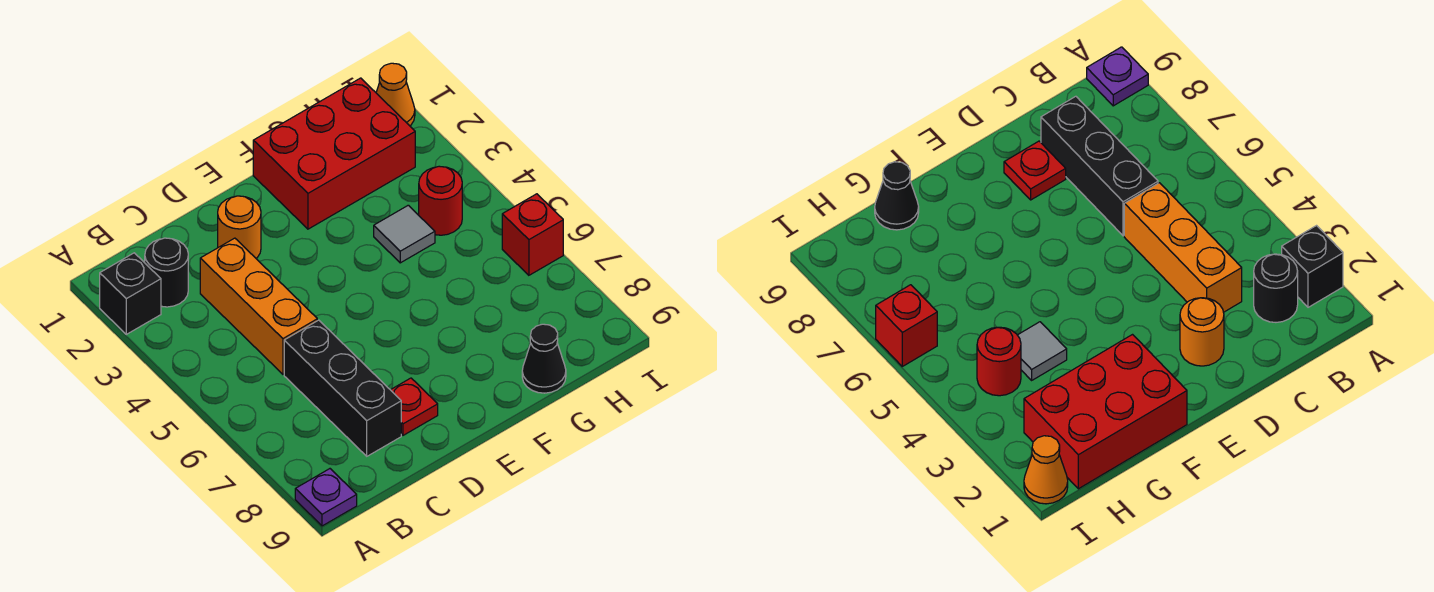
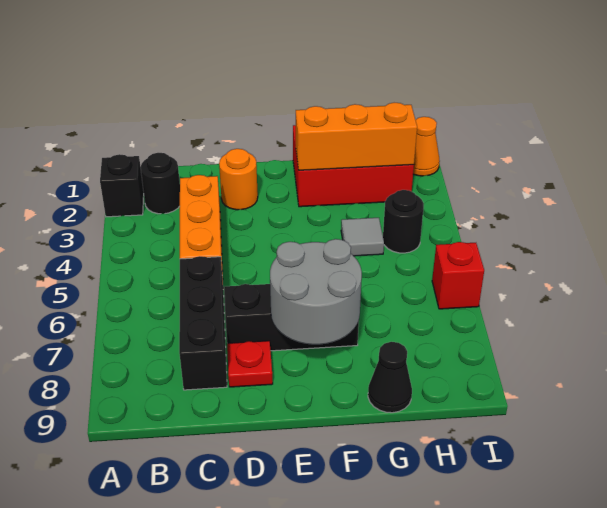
purple 1x1 plate [295,469,357,526] -> none
none -> black 1x3 brick [224,284,359,351]
none -> grey 2x2 round brick [270,239,362,345]
none -> orange 1x3 brick [296,103,417,170]
red 1x1 round brick [419,166,462,235] -> black 1x1 round brick [383,190,424,253]

